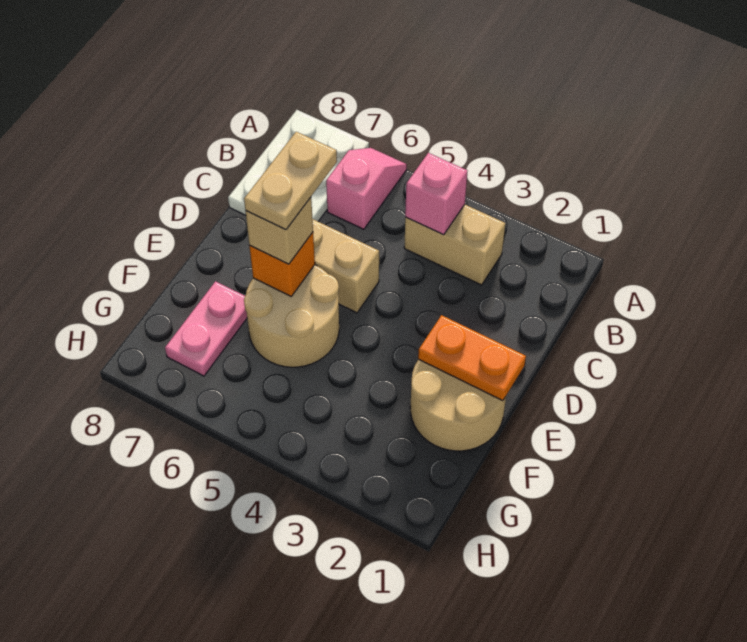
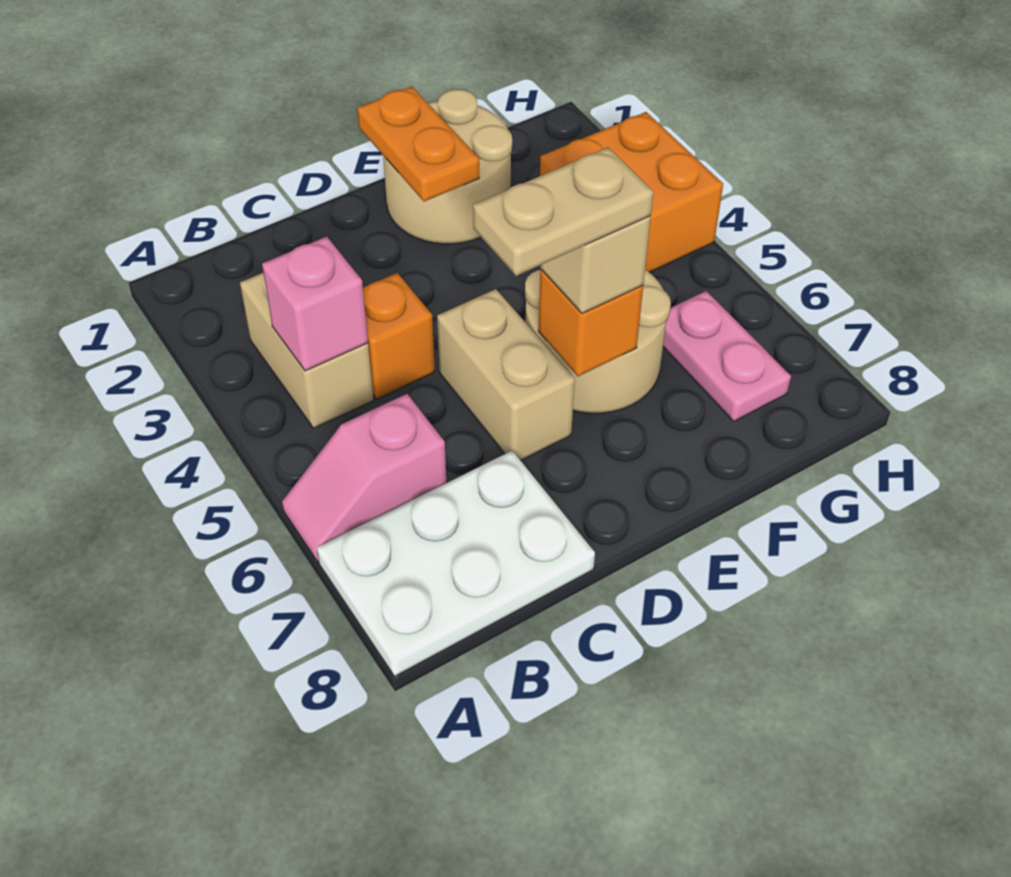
none -> orange 1x1 brick [363,273,435,399]
pink 1x2 plate [165,281,247,376] -> pink 1x2 plate turned to [663,291,791,421]
none -> orange 2x2 brick [540,112,723,272]

